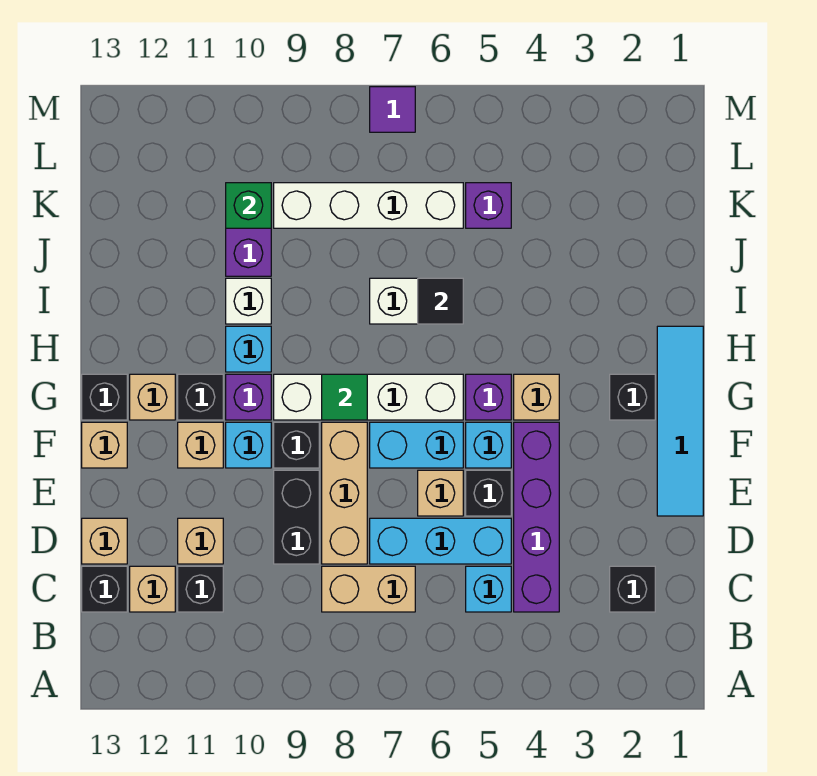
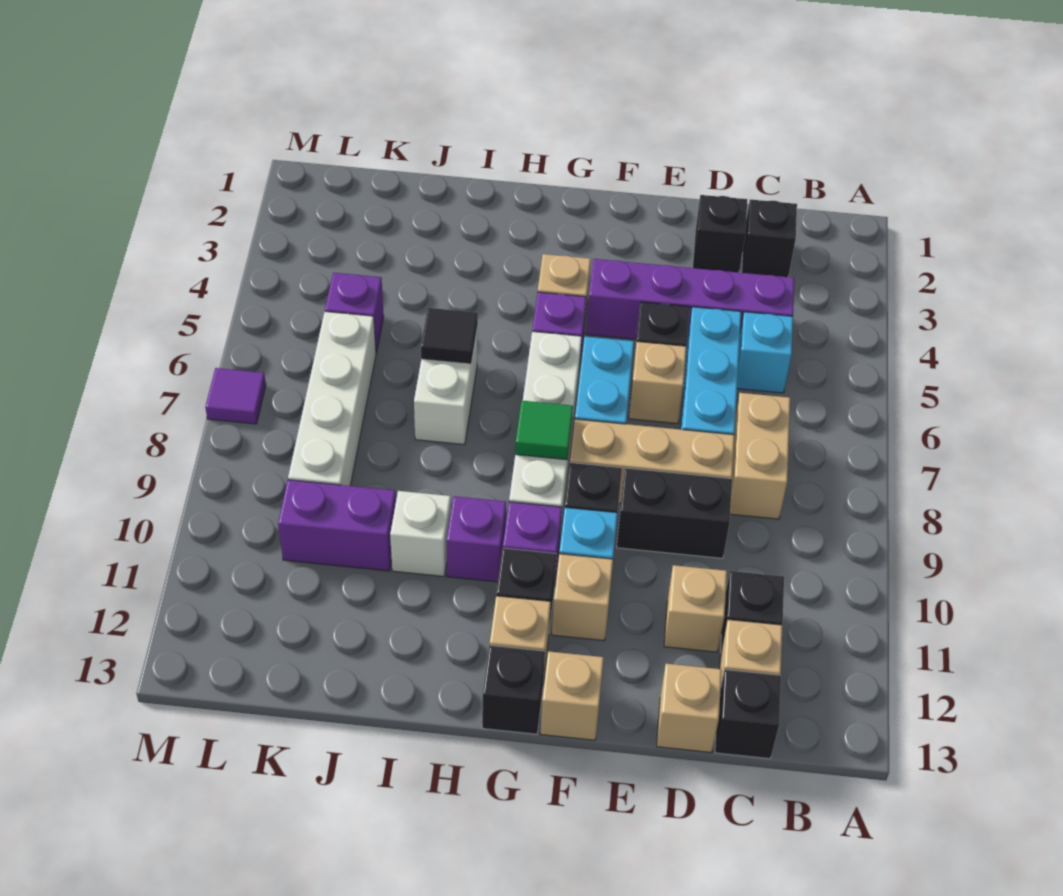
cyan 1x4 tile [657,326,703,516] -> none
cyan 1x1 brick [466,422,511,468] -> none
black 1x1 brick [610,374,655,420] -> black 1x1 brick moved to [693,195,747,272]
cyan 1x1 brick [226,326,271,372] -> purple 1x1 brick [446,496,506,582]
green 1x1 brick [226,183,271,228] -> none

